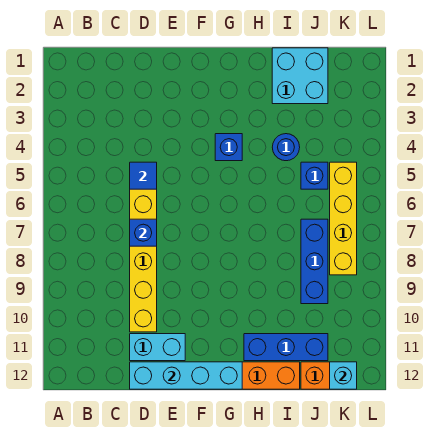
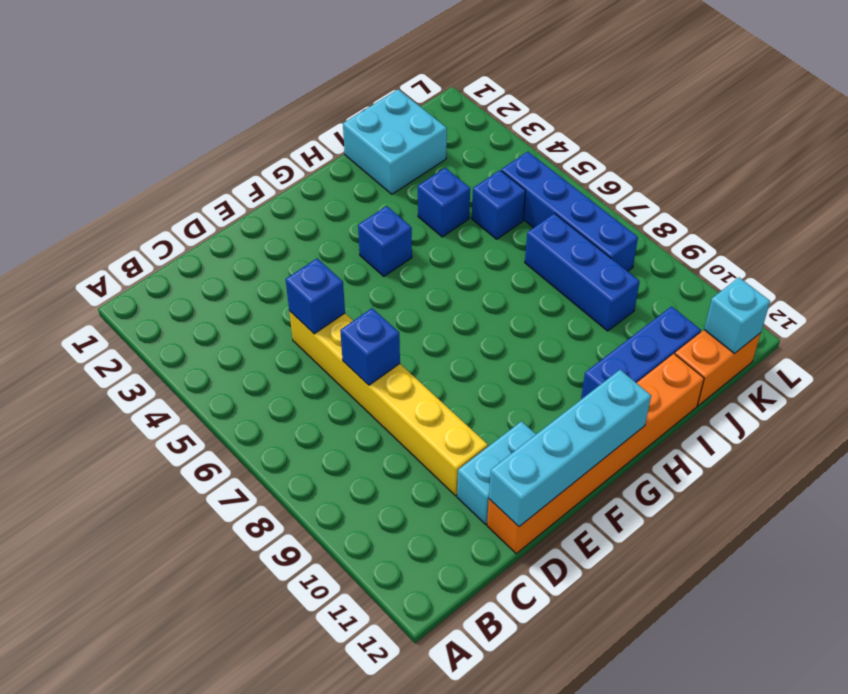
blue 1x1 tile [130,162,157,189] -> blue 1x1 brick [286,258,345,334]
blue 1x1 round brick [272,134,300,161] -> blue 1x1 brick [418,168,470,237]
yellow 1x4 brick [330,162,357,275] -> blue 1x4 brick [501,152,638,271]

